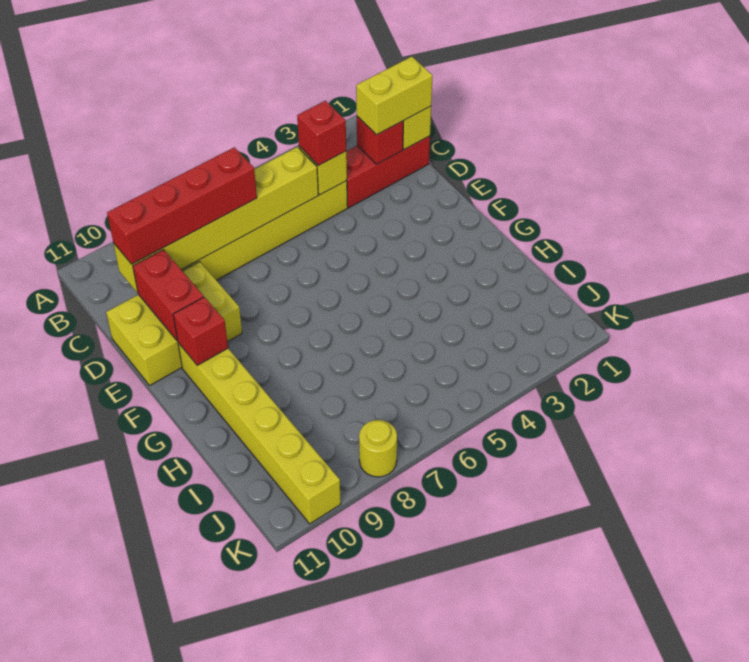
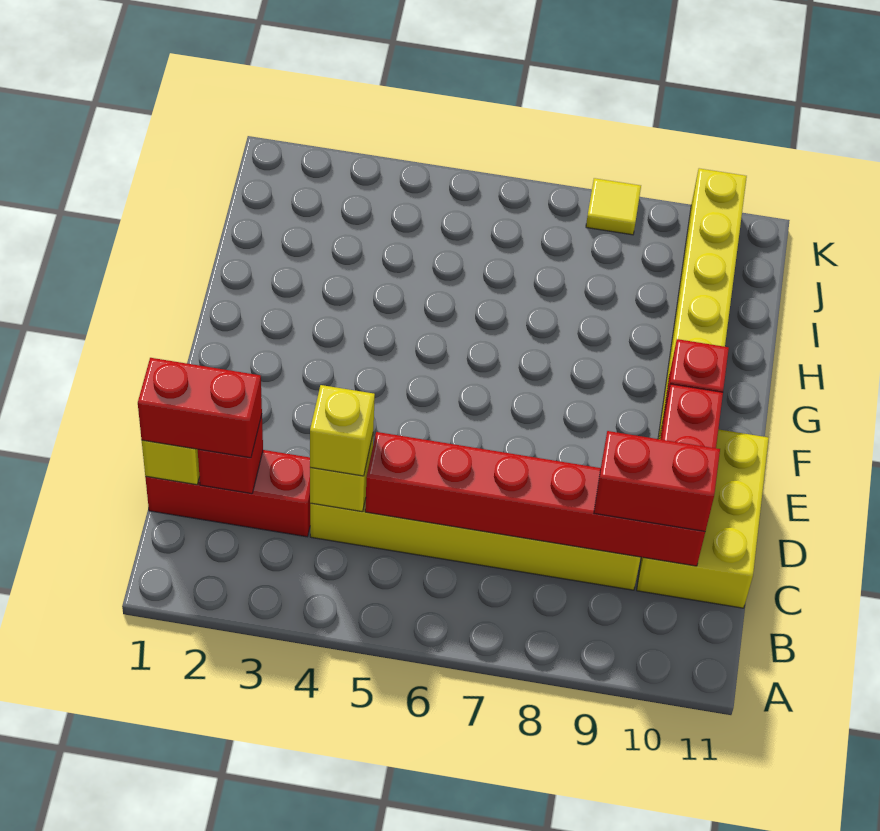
yellow 1x2 brick [356,57,433,135] -> red 1x2 brick [138,358,262,458]
red 1x1 brick [297,101,346,166] -> yellow 1x1 brick [310,385,375,476]
yellow 1x6 brick [113,147,318,293] -> red 1x6 brick [365,432,705,566]
red 1x4 brick [107,147,257,264] -> red 1x2 brick [594,431,720,531]
yellow 2x3 brick [106,262,242,385] -> yellow 2x3 brick turned to [637,427,769,608]
yellow 1x1 round brick [359,420,397,477] -> yellow 1x1 tile [586,178,641,235]

